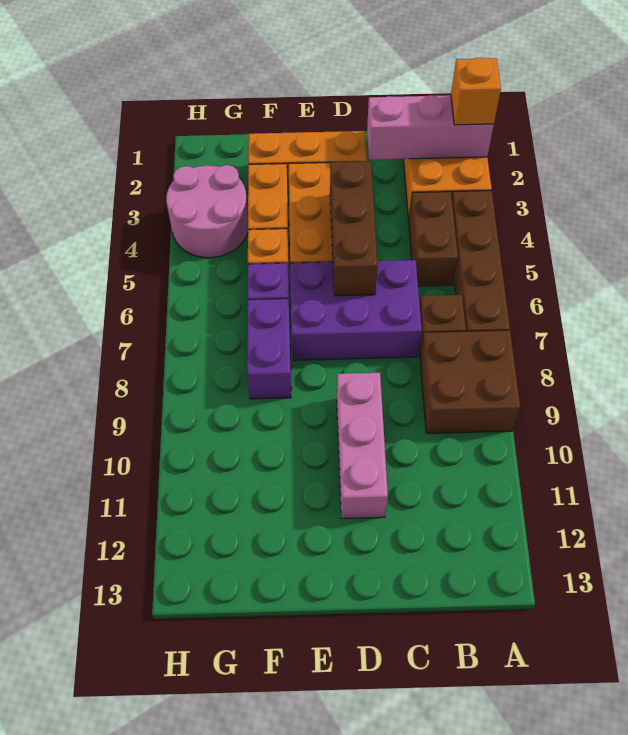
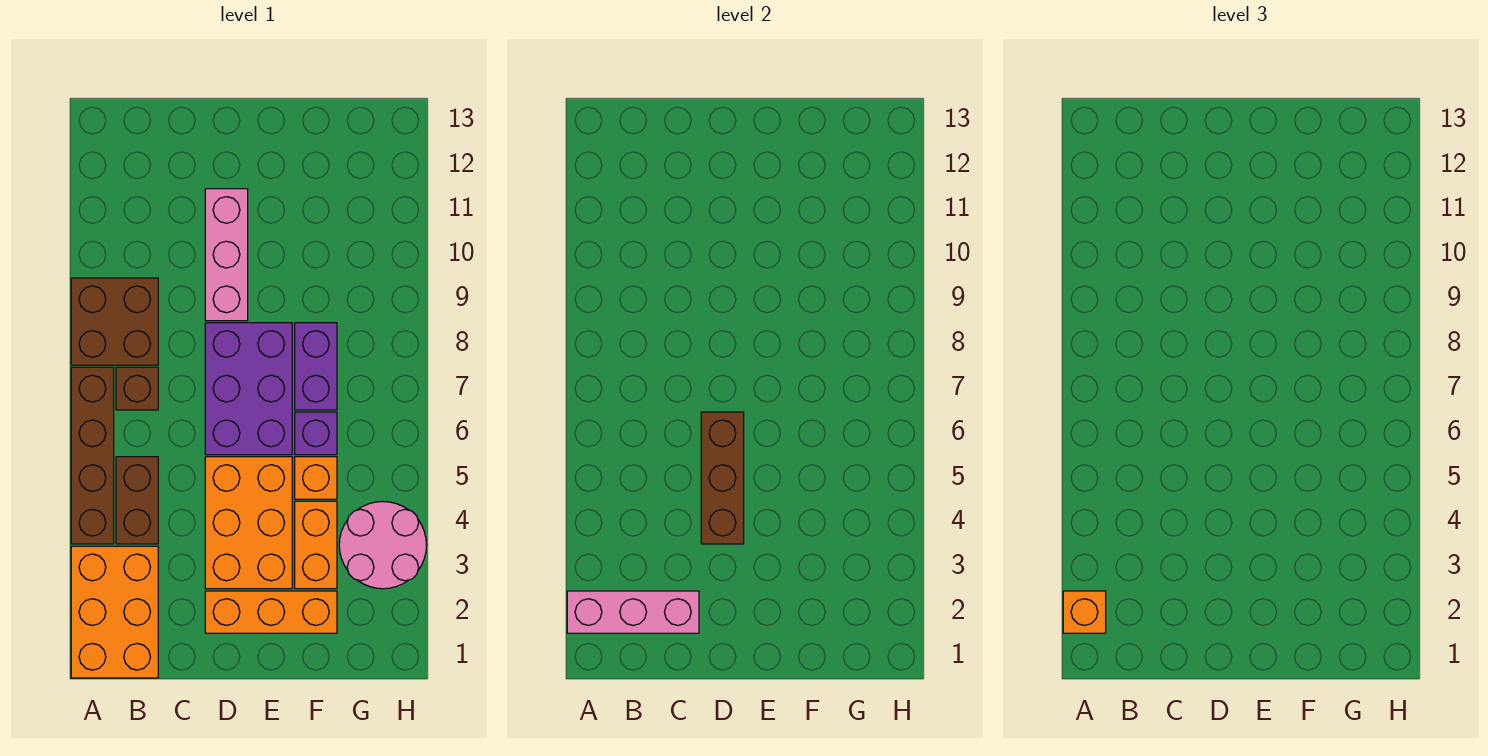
purple 2x3 brick [290,260,422,360] -> purple 2x3 brick turned to [205,323,292,455]

